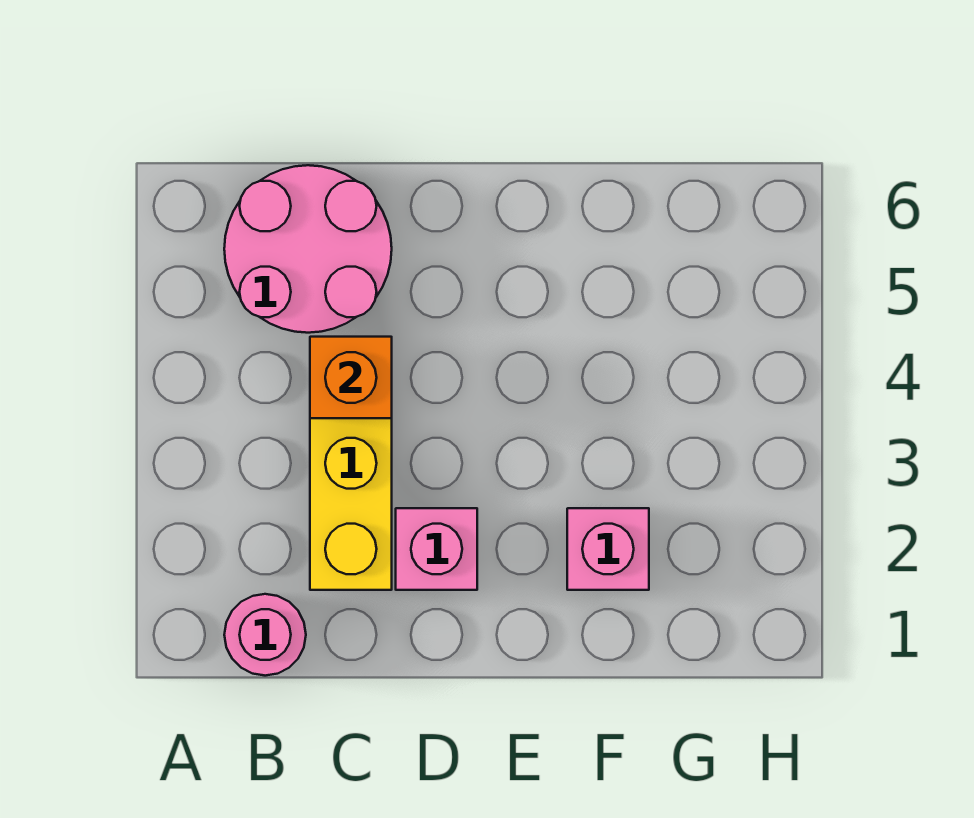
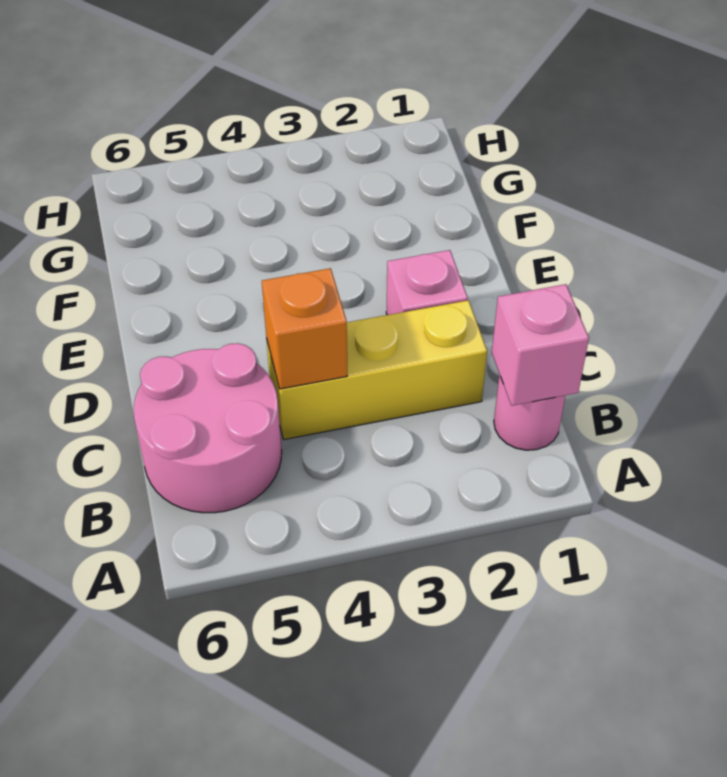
pink 1x1 brick [567,508,649,590] -> pink 1x1 brick moved to [492,284,589,406]

